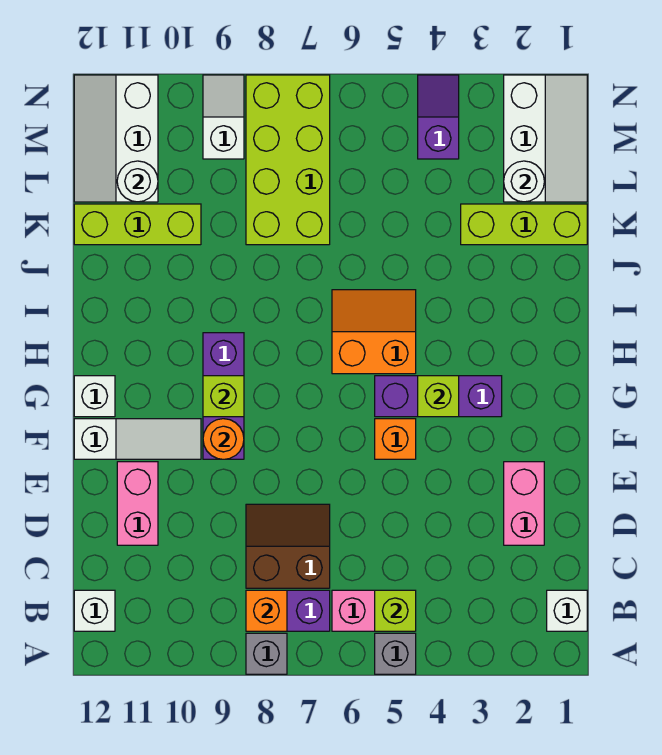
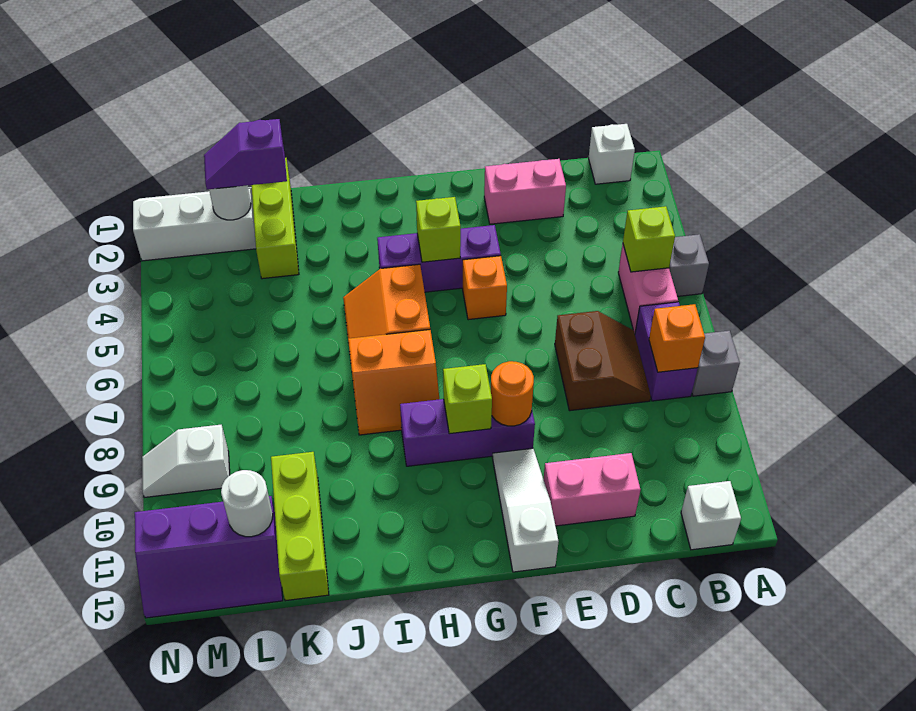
brown 2x2 slope [246,504,330,588] -> brown 2x2 slope turned to [555,311,651,411]
purple 1x3 brick [375,376,502,417] -> purple 1x3 brick turned to [377,225,501,292]
white 1x1 brick [74,376,115,417] -> none
none -> orange 2x2 slope [348,329,439,435]
lime 2x4 brick [246,75,330,245] -> none
white 2x3 slope [74,75,158,202] -> purple 2x3 slope [135,496,283,618]
purple 1x2 slope [418,75,459,159] -> purple 1x2 slope moved to [204,119,287,189]

